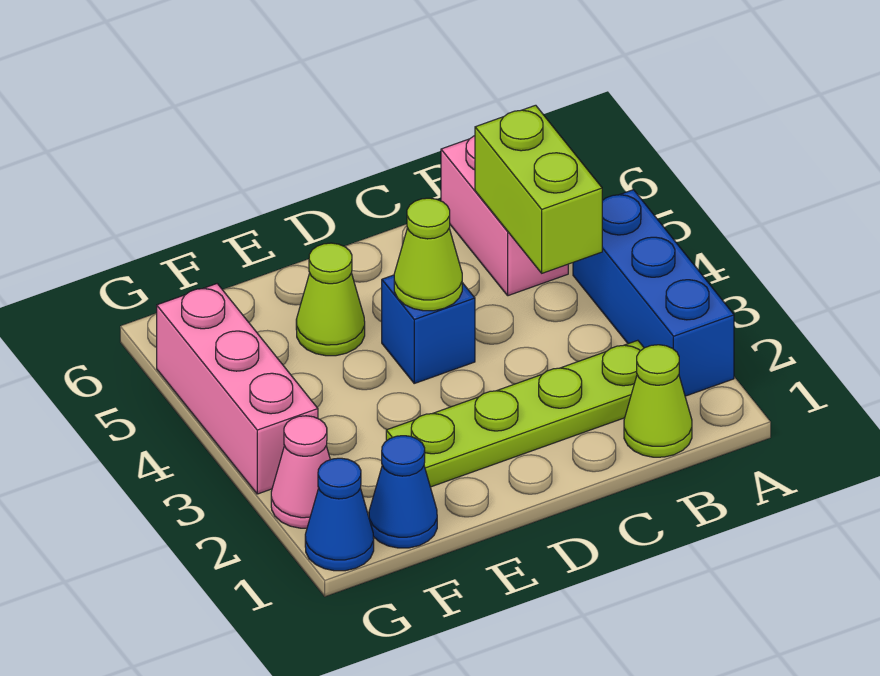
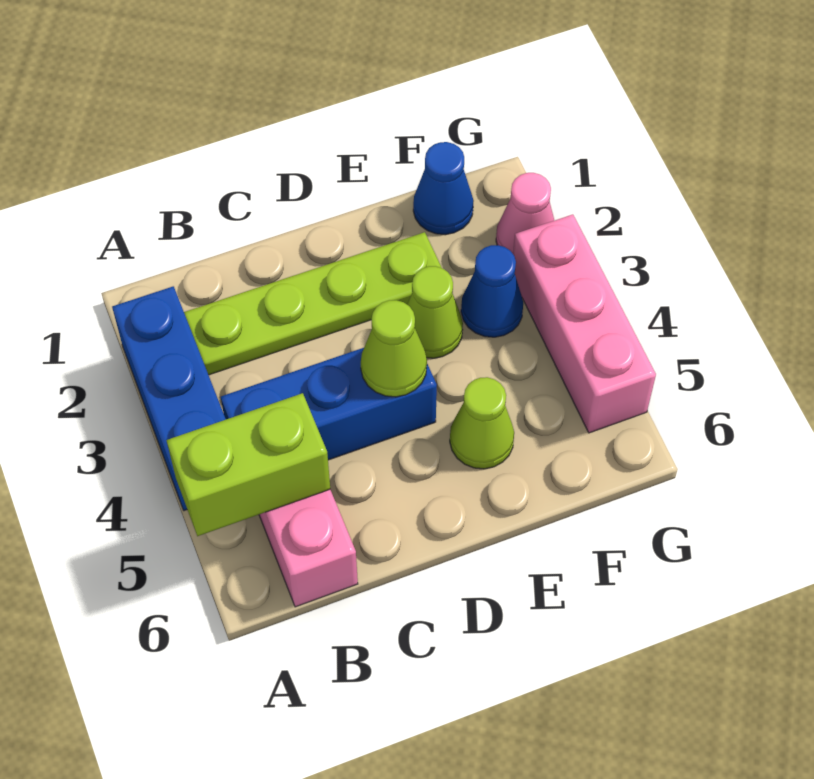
lime 1x1 cone [624,345,692,457] -> lime 1x1 cone moved to [407,266,463,358]
lime 1x2 brick [475,105,602,273] -> lime 1x2 brick turned to [166,393,330,536]
blue 1x1 brick [382,275,475,383] -> blue 1x3 brick [221,348,437,460]
blue 1x1 cone [305,458,374,571] -> blue 1x1 cone moved to [461,245,523,337]

